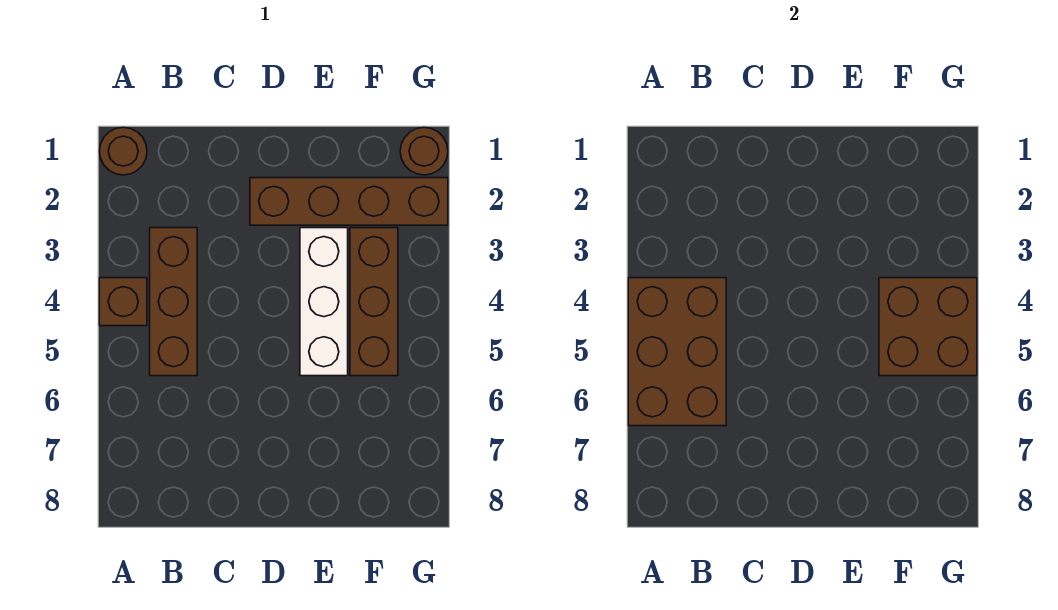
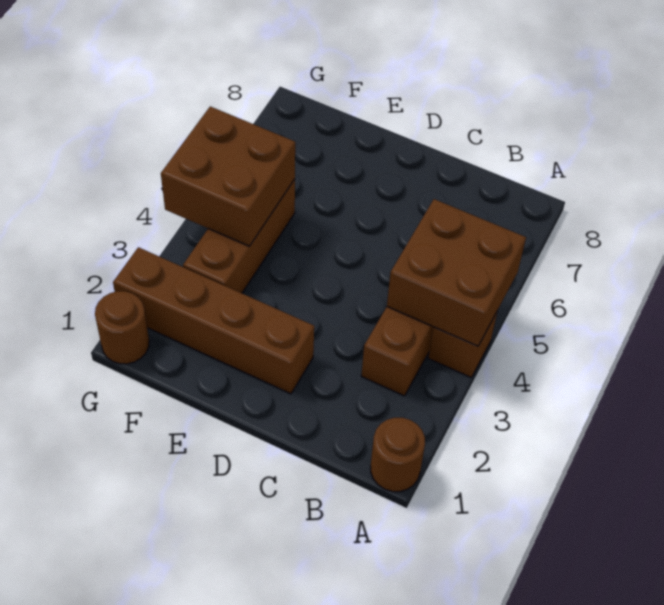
brown 2x3 brick [628,278,726,426] -> brown 2x2 brick [387,199,526,346]
white 1x3 brick [300,228,348,376] -> none

